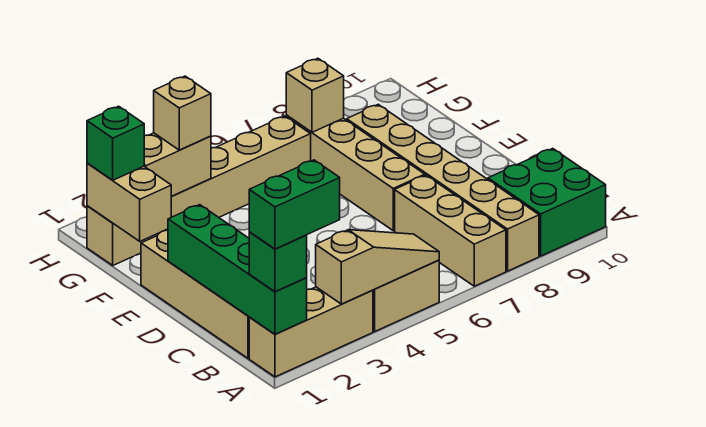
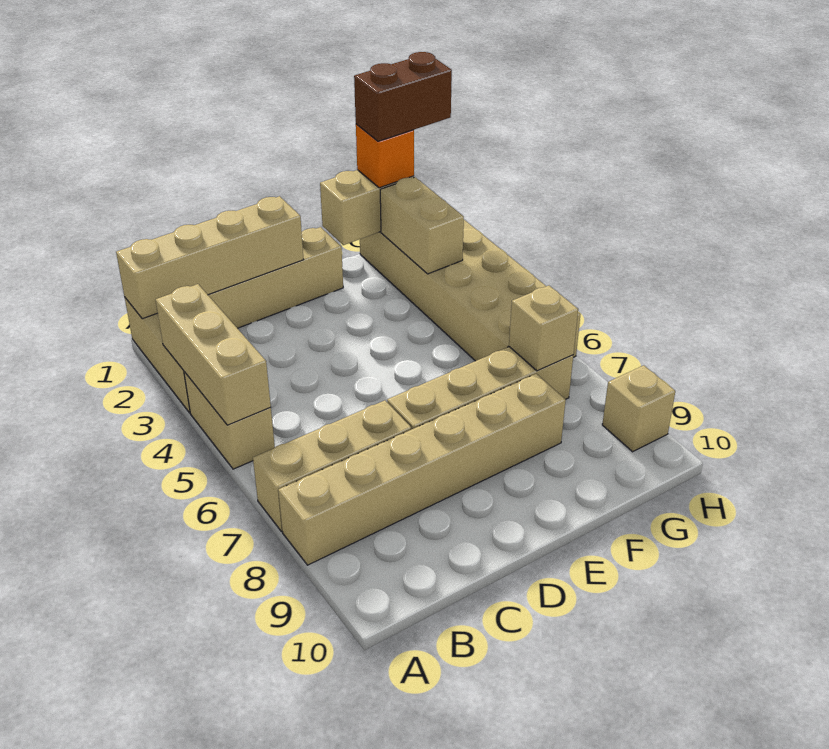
green 1x4 brick [168,205,307,334] -> tan 1x4 brick [116,196,304,319]
green 1x1 brick [249,232,307,292] -> none
green 1x2 brick [249,160,340,249] -> none
tan 1x3 slope [316,230,439,304] -> tan 1x3 brick [156,284,271,425]
green 2x2 brick [488,149,606,256] -> none
tan 1x6 brick [87,116,311,265] -> tan 2x6 brick [360,220,581,361]
green 1x1 brick [87,106,144,180] -> orange 1x1 brick [356,124,414,188]
none -> brown 1x2 brick [354,52,452,141]
tan 1x1 brick [154,76,211,150] -> tan 1x1 brick moved to [602,365,675,452]

